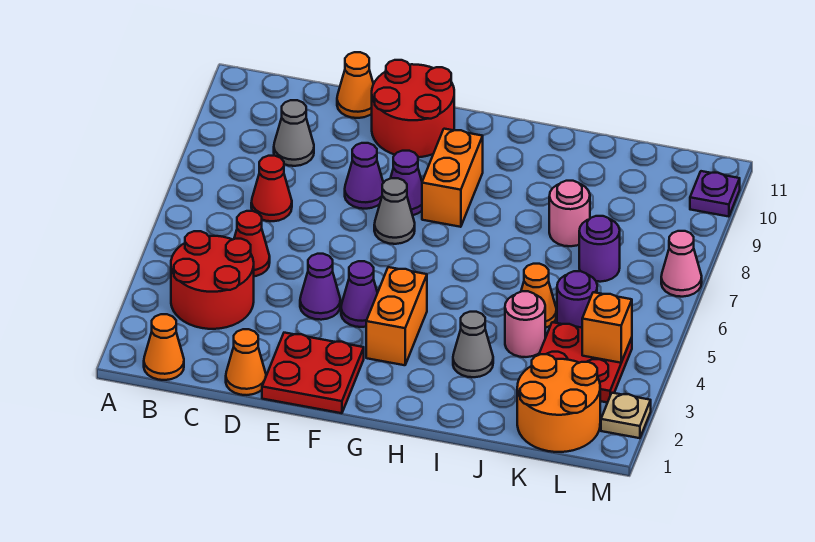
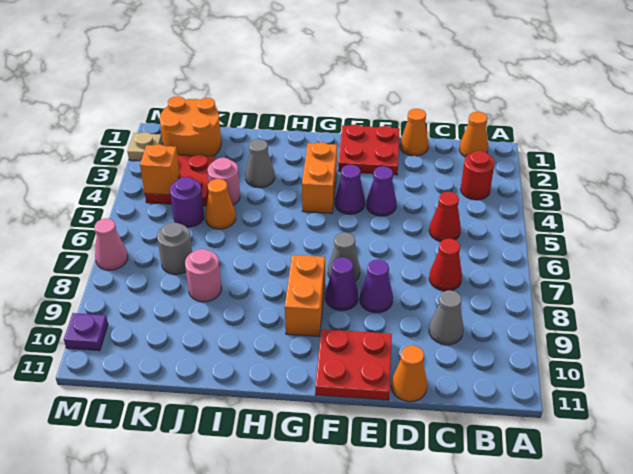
red 2x2 round brick [171,231,254,329] -> red 1x1 round brick [461,151,495,200]
red 2x2 round brick [372,60,454,157] -> red 2x2 plate [315,329,392,400]
purple 1x1 round brick [579,216,620,282] -> grey 1x1 round brick [157,222,192,274]

